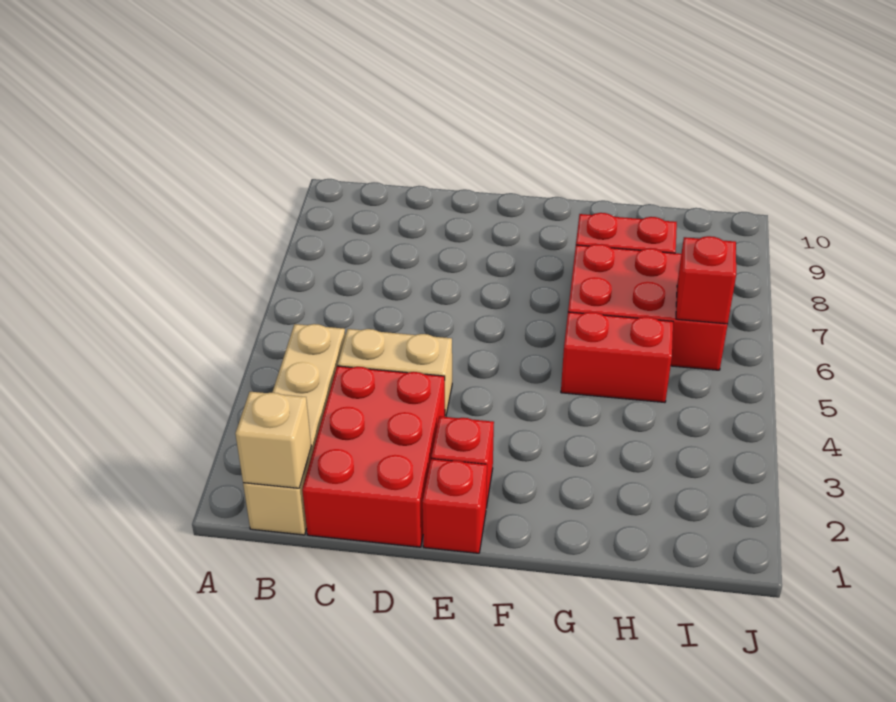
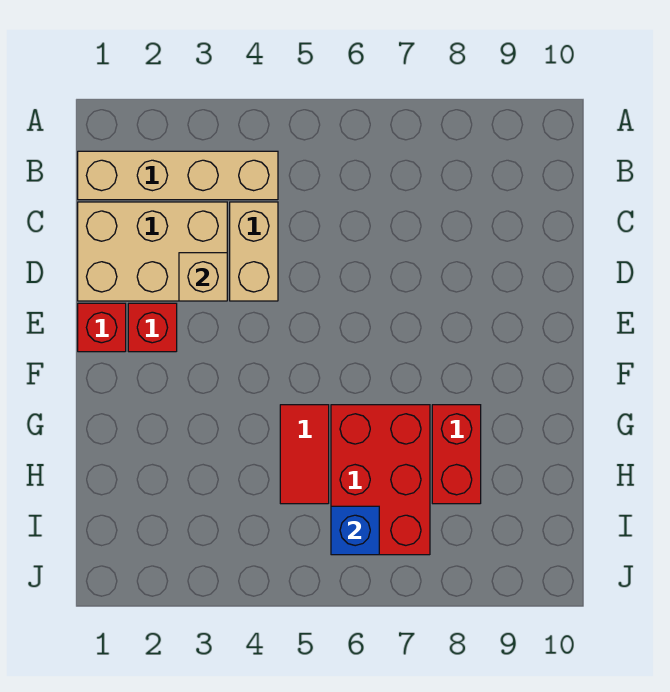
tan 1x1 brick [235,392,311,488] -> tan 1x1 brick moved to [179,253,227,301]
red 2x3 brick [302,366,445,547] -> tan 2x3 brick [78,202,227,301]
red 1x2 brick [561,312,673,403] -> red 1x2 tile [280,405,329,504]
red 1x1 brick [676,236,736,324] -> blue 1x1 brick [331,506,379,555]

